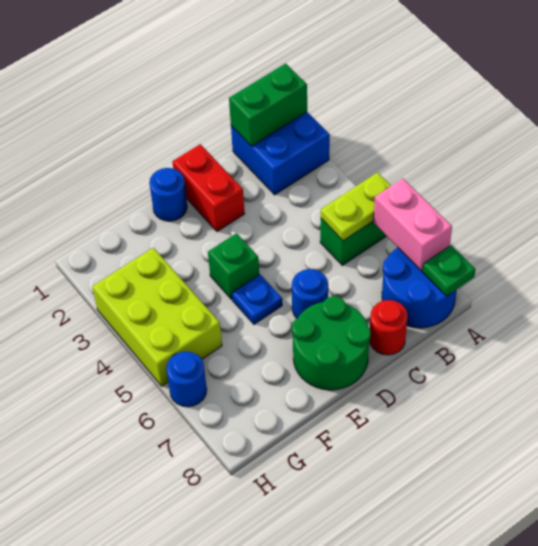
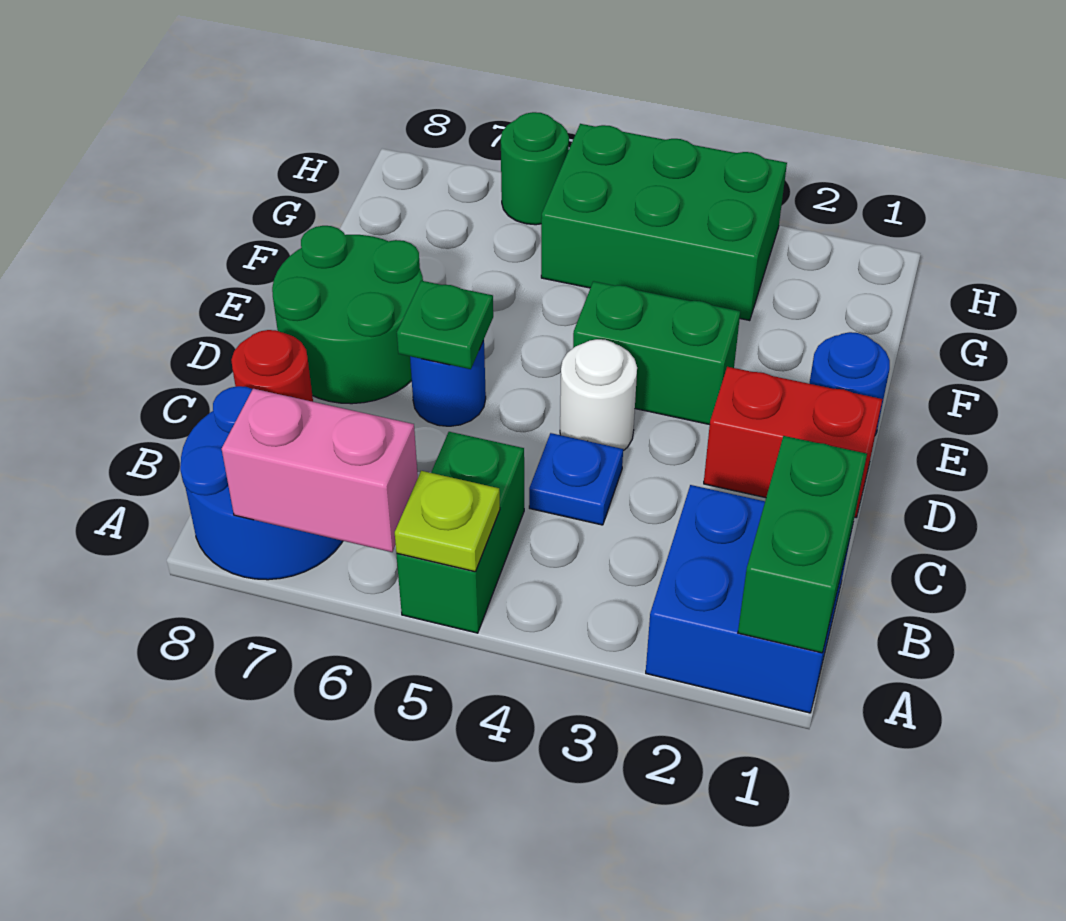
lime 1x2 plate [321,172,391,241] -> lime 1x1 plate [395,471,500,572]
green 1x1 plate [423,245,476,296] -> green 1x1 plate moved to [397,281,493,369]
none -> white 1x1 round brick [560,339,637,451]
green 1x1 brick [208,233,259,299] -> green 1x2 brick [573,281,740,425]
blue 1x1 plate [232,274,282,324] -> blue 1x1 plate moved to [529,433,623,525]
lime 2x3 brick [92,248,222,386] -> green 2x3 brick [541,124,787,321]
blue 1x1 round brick [166,351,207,407] -> green 1x1 round brick [501,112,569,225]

